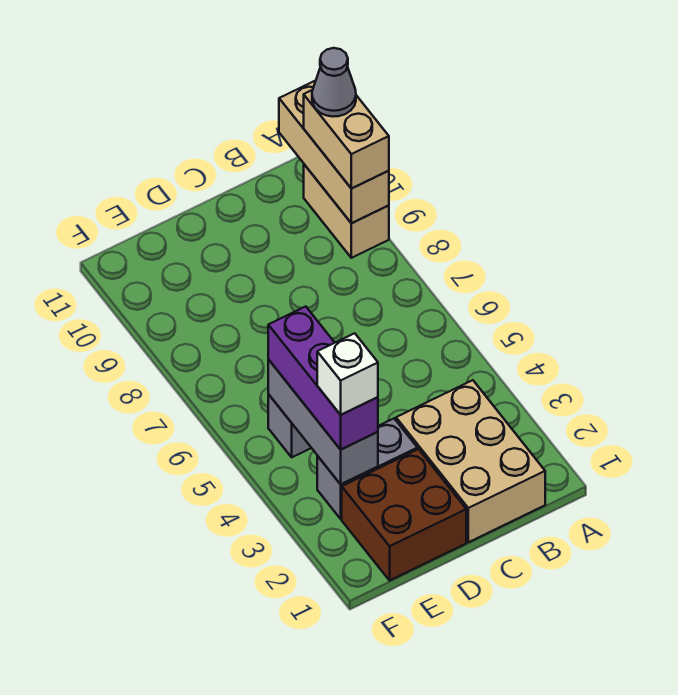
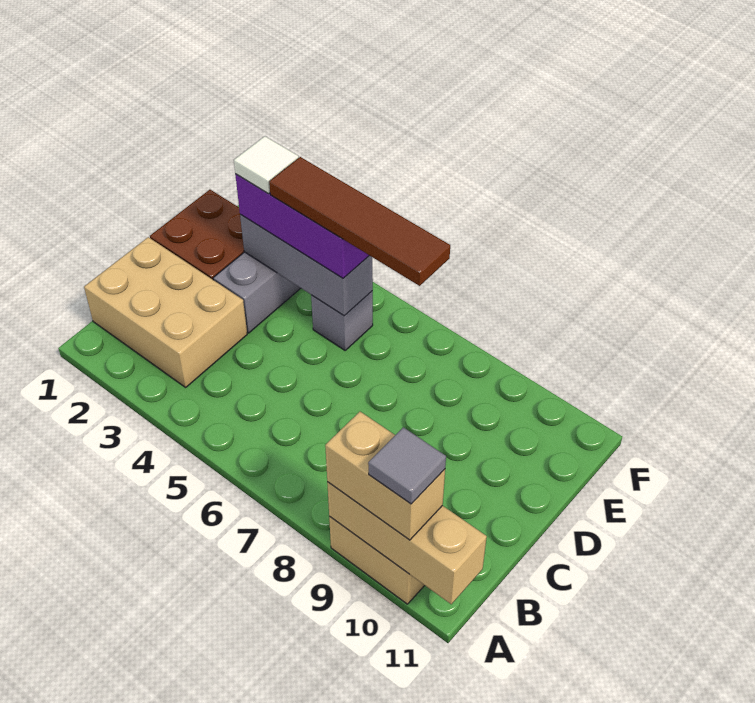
grey 1x1 cone [312,48,356,117] -> grey 1x1 tile [368,427,446,504]
white 1x1 brick [317,333,378,415] -> white 1x1 tile [234,136,299,194]
none -> brown 1x4 tile [269,157,450,286]

